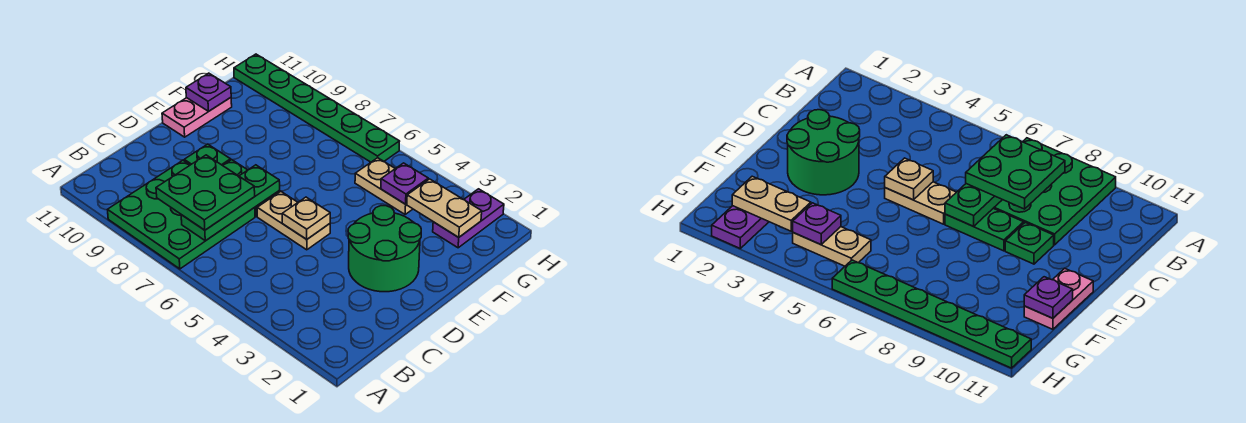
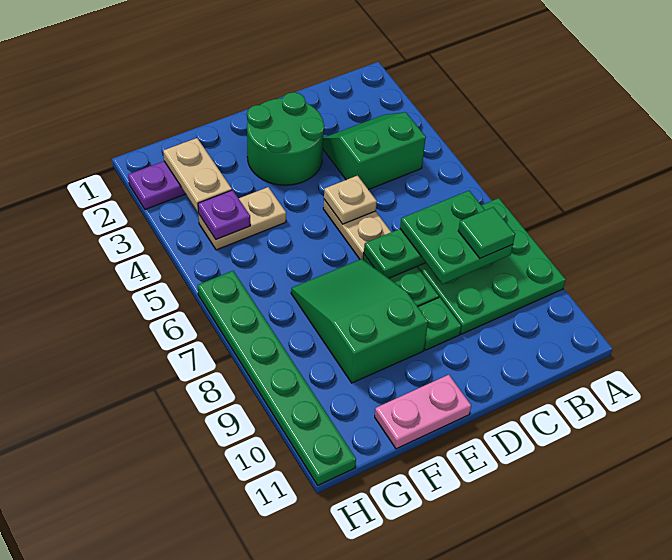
none -> green 2x2 slope [323,112,426,190]
none -> green 1x1 tile [458,207,515,258]
none -> green 2x3 slope [291,259,428,383]
purple 1x1 plate [186,73,231,111] -> none
tan 1x2 plate [355,158,412,214] -> tan 1x2 plate turned to [199,187,286,250]

